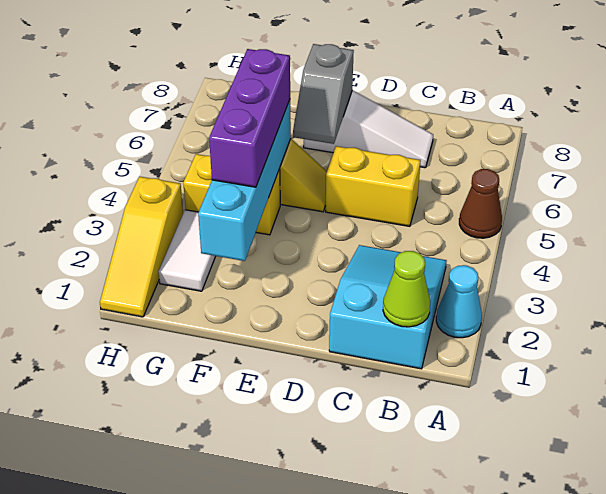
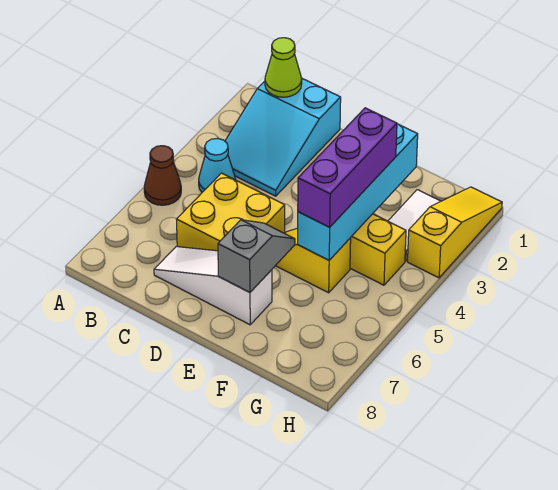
cyan 1x1 cone [436,265,482,338] -> cyan 1x1 cone moved to [199,138,236,192]
yellow 1x2 brick [326,146,421,226] -> yellow 2x2 brick [176,173,285,251]

